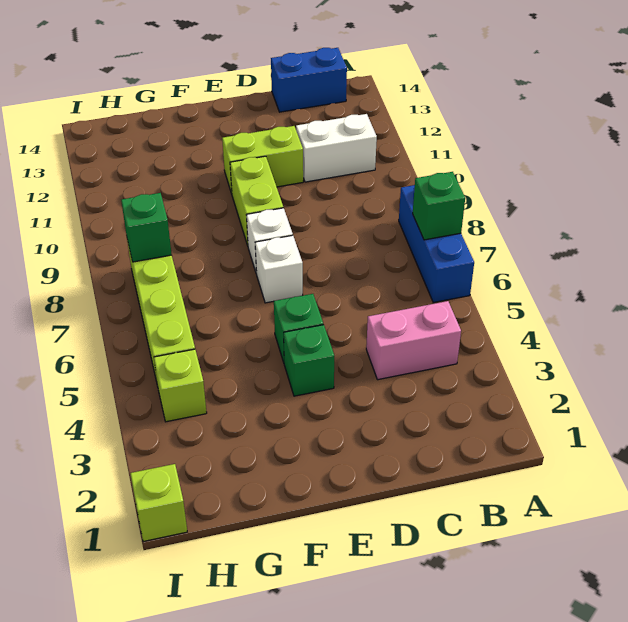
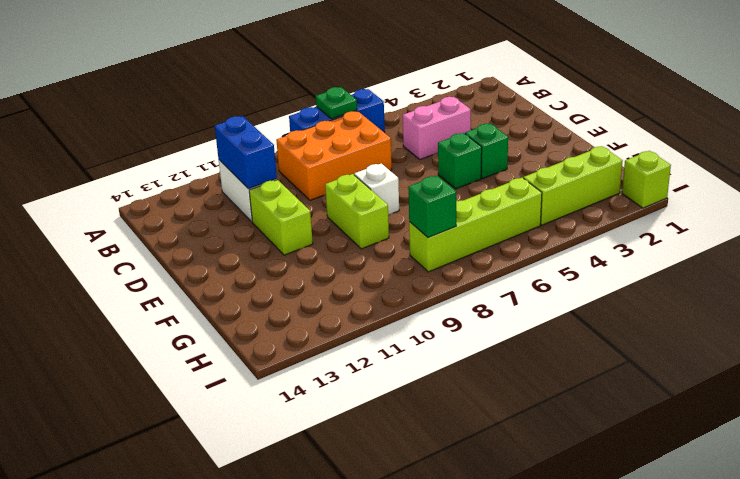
green 1x1 brick [413,172,465,240] -> green 1x1 plate [316,87,357,119]
pink 1x2 brick [366,301,461,380] -> pink 1x2 brick turned to [403,97,471,159]
none -> orange 2x3 brick [276,111,392,200]
blue 1x2 brick [271,48,347,112] -> blue 1x2 brick moved to [215,116,277,189]
white 1x1 brick [255,235,303,303] -> none
lime 1x2 brick [230,156,283,245] -> lime 1x2 brick turned to [325,174,389,249]
lime 1x1 brick [154,349,207,422] -> lime 1x3 brick [523,146,623,225]

